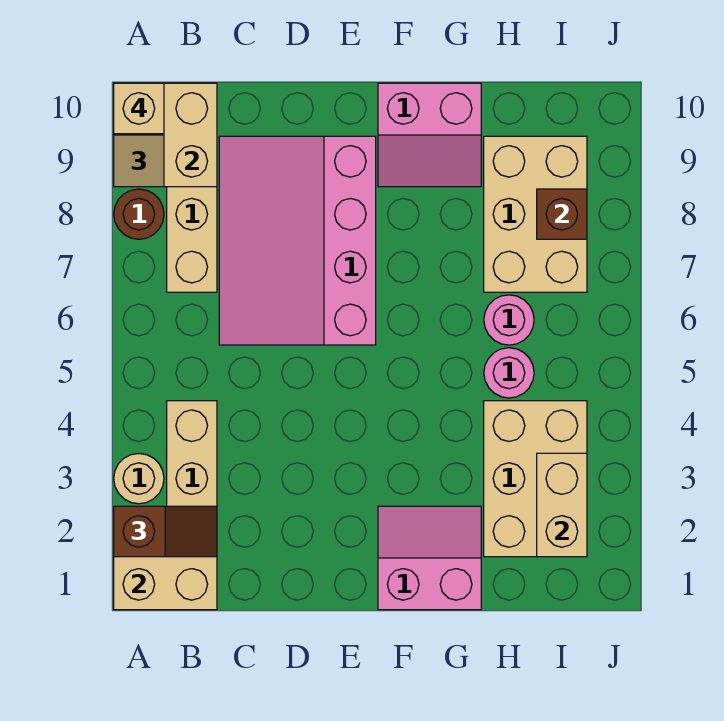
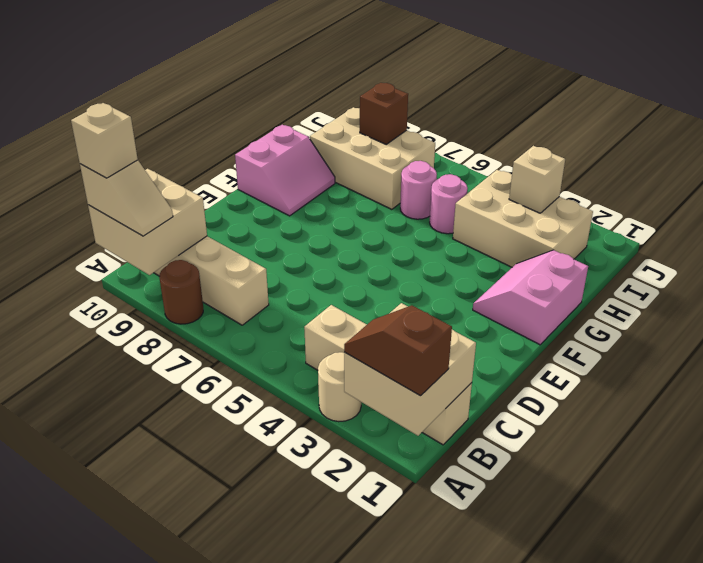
brown 1x2 slope [114,506,217,557] -> brown 1x2 slope turned to [344,306,452,396]
pink 3x4 slope [219,136,376,345] -> none
tan 1x2 brick [537,453,587,557] -> tan 1x1 brick [509,146,565,213]

